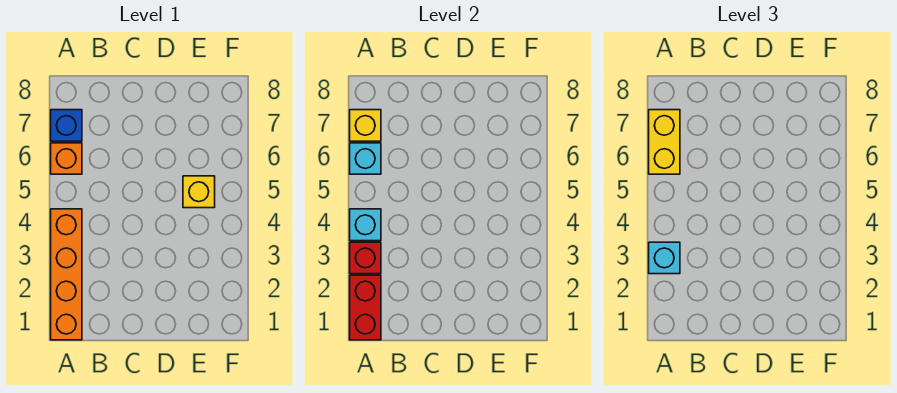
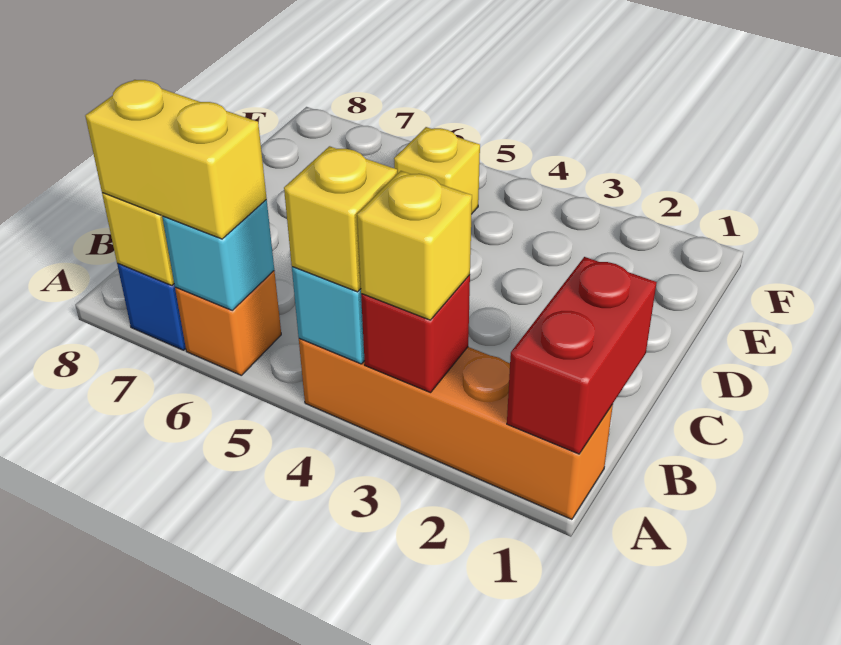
red 1x2 brick [350,275,381,340] -> red 1x2 brick turned to [507,257,657,454]
cyan 1x1 brick [649,242,680,274] -> yellow 1x1 brick [357,171,472,320]
none -> yellow 1x1 brick [284,146,397,292]

